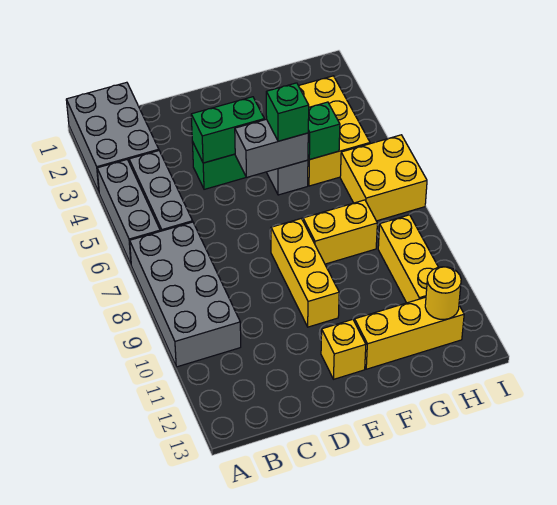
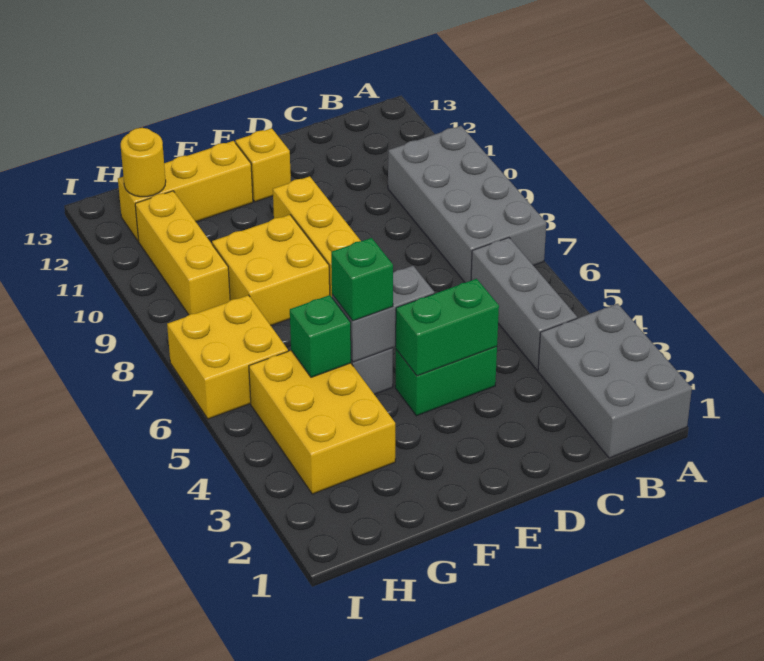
grey 1x3 brick [97,160,160,264] -> none
yellow 1x2 brick [303,200,377,264] -> yellow 2x2 brick [212,215,330,325]

